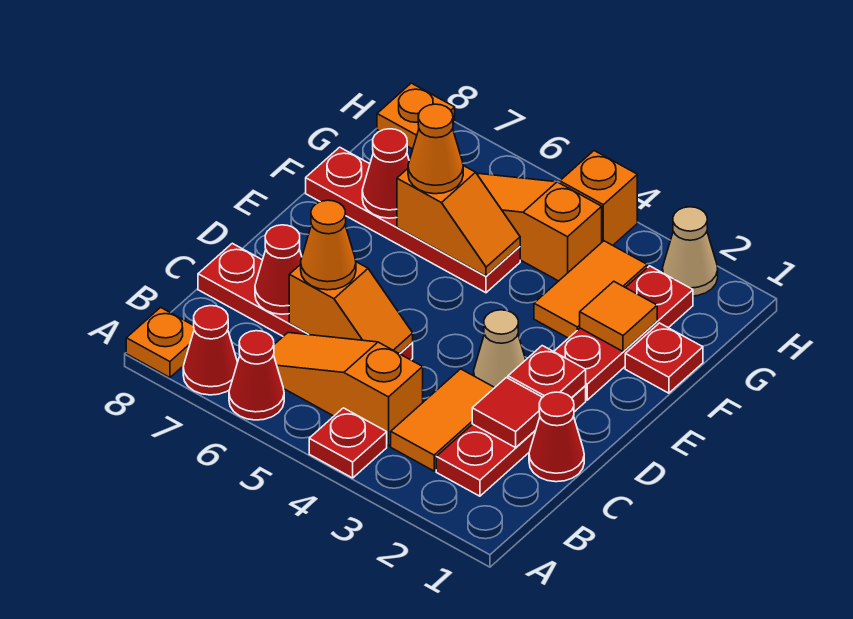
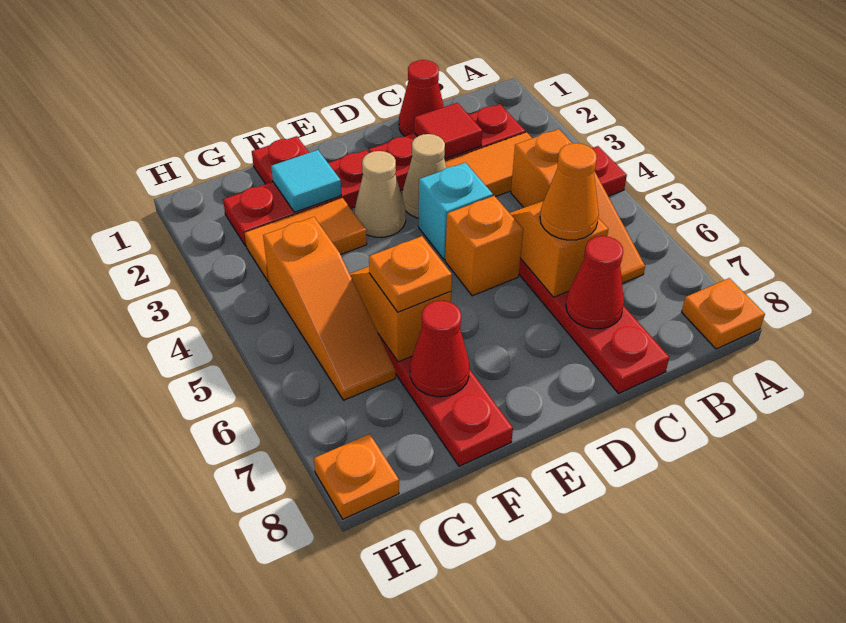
red 1x1 cone [229,331,284,420] -> none
red 1x1 cone [183,306,238,395] -> none
red 1x1 plate [508,346,586,398] -> none
none -> cyan 1x1 brick [419,163,493,260]
orange 1x1 tile [580,281,657,351] -> cyan 1x1 tile [271,150,341,212]
orange 1x1 cone [408,104,463,194] -> orange 1x1 plate [369,236,452,312]
tan 1x1 cone [662,207,718,296] -> tan 1x1 cone moved to [354,151,406,237]
orange 1x1 brick [560,151,637,245] -> orange 1x1 brick moved to [445,196,523,296]

